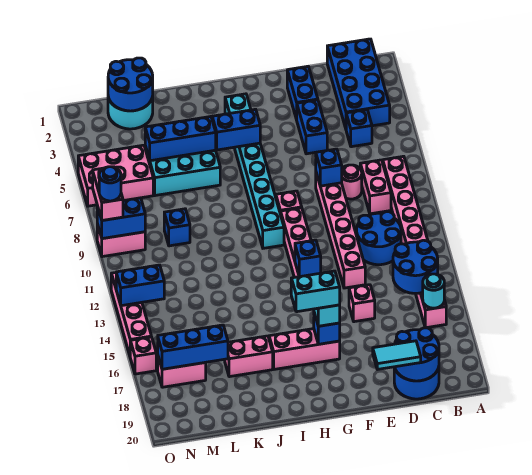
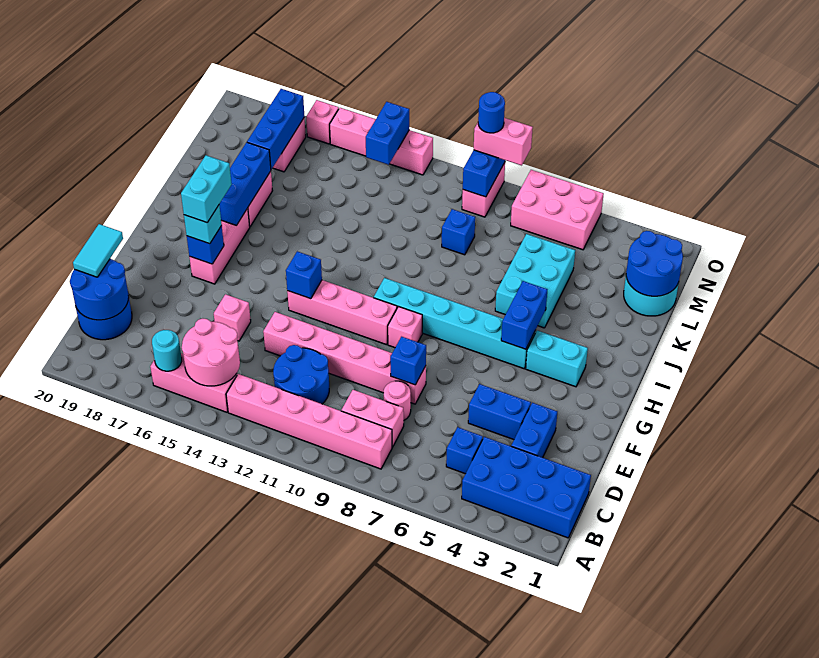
blue 2x2 round brick [393,240,438,293] -> pink 2x2 round brick [182,319,240,386]
blue 1x2 brick [287,66,318,120] -> blue 1x2 brick turned to [511,403,557,458]
blue 1x3 brick [145,117,216,161] -> blue 1x3 brick moved to [219,142,271,225]
pink 2x3 brick [78,145,153,206] -> pink 2x3 brick turned to [511,170,604,250]

